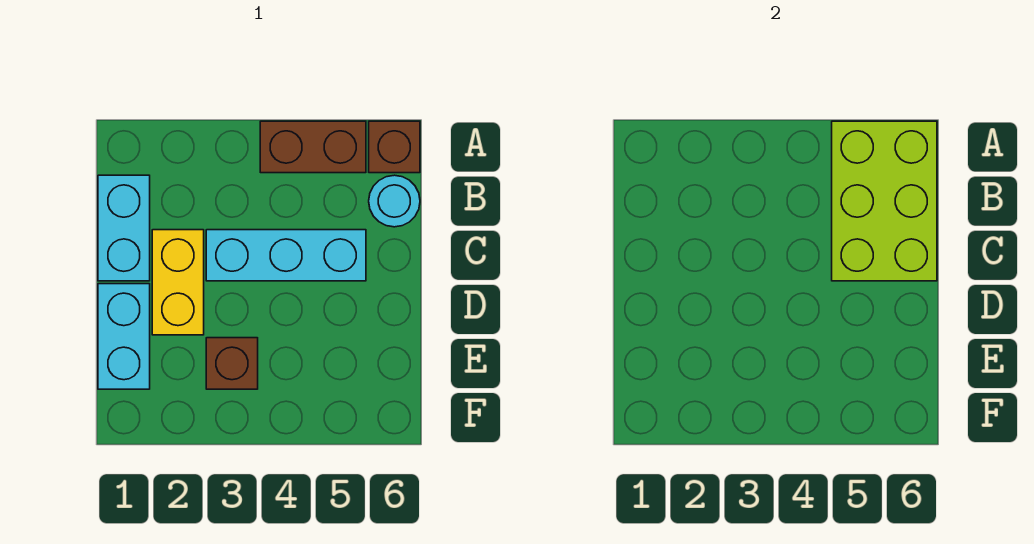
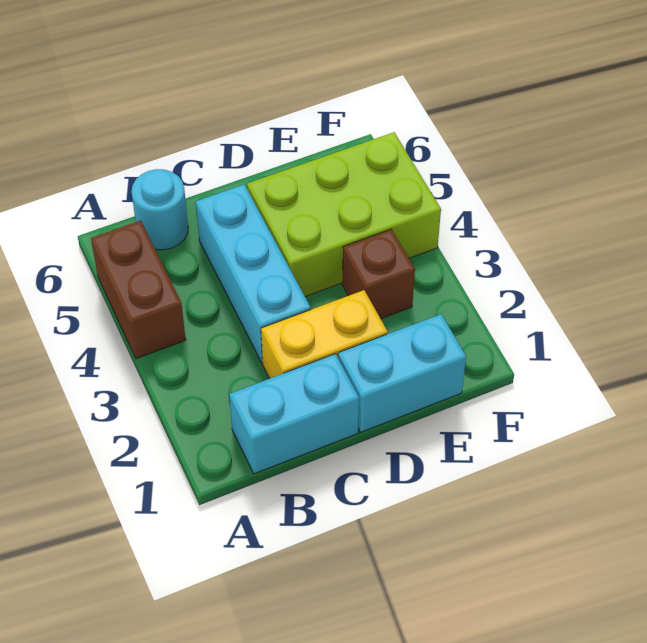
lime 2x3 brick [832,121,937,281] -> lime 2x3 brick moved to [247,132,441,296]
brown 1x1 brick [369,121,420,173] -> none

